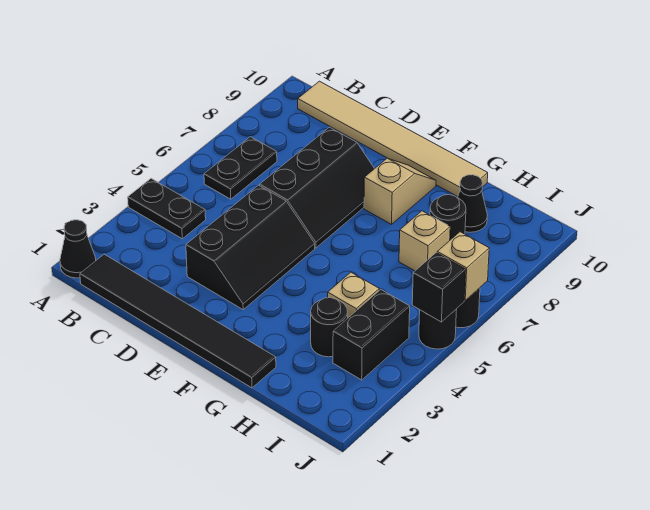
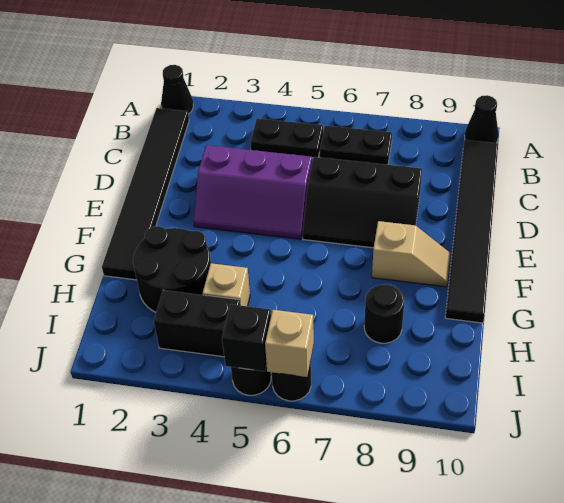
black 1x2 plate [128,179,206,239] -> black 1x2 plate turned to [250,118,323,158]
tan 1x6 tile [298,81,488,197] -> black 1x6 tile [445,140,498,323]
black 2x3 slope [186,185,315,309] -> purple 2x3 slope [194,145,312,239]
black 1x1 round brick [311,298,348,357] -> black 2x2 round brick [133,226,211,312]
tan 1x1 brick [399,211,450,271] -> none
black 1x1 cone [458,175,488,232] -> black 1x1 cone moved to [465,95,499,143]

